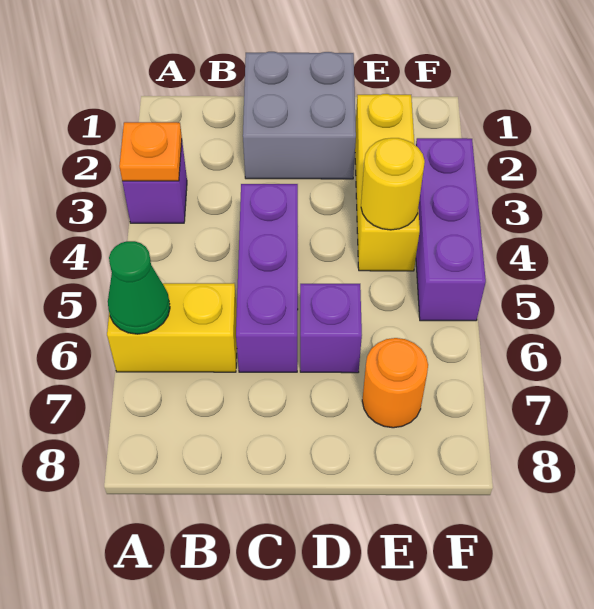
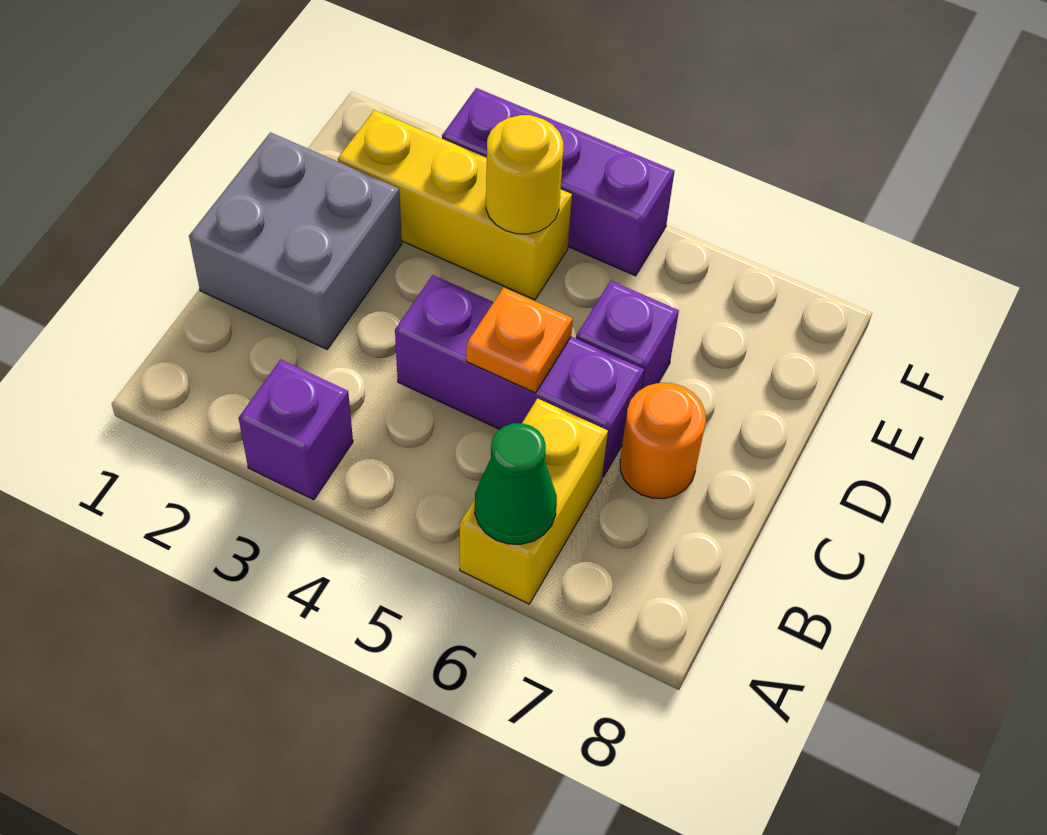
orange 1x1 plate [119,122,182,181] -> orange 1x1 plate moved to [466,288,573,393]
orange 1x1 round brick [362,338,428,428] -> orange 1x1 round brick moved to [620,383,706,499]

